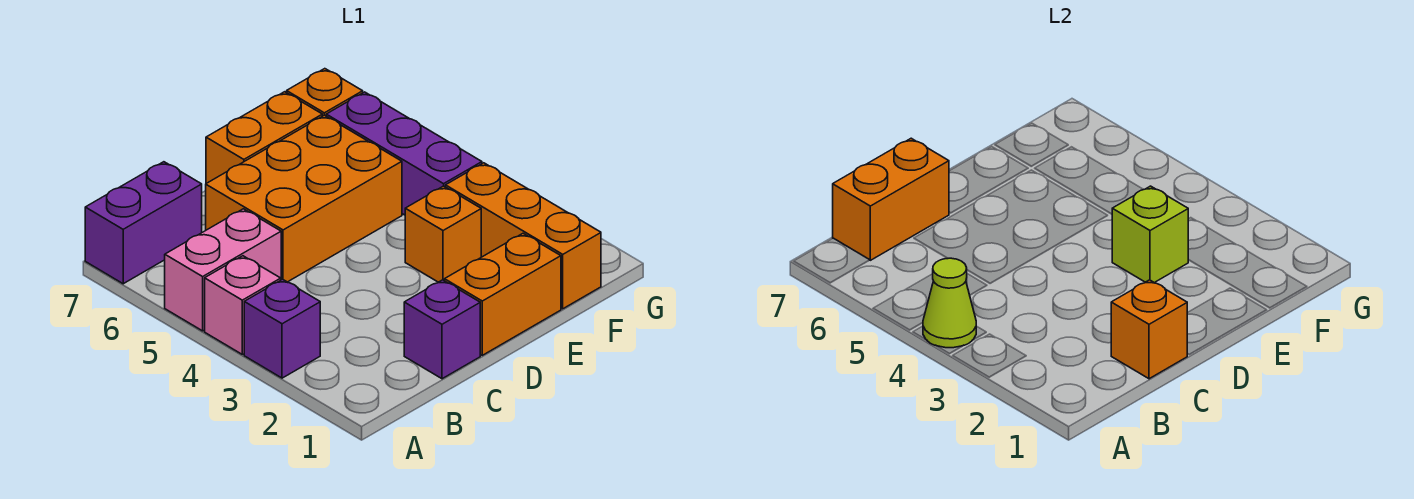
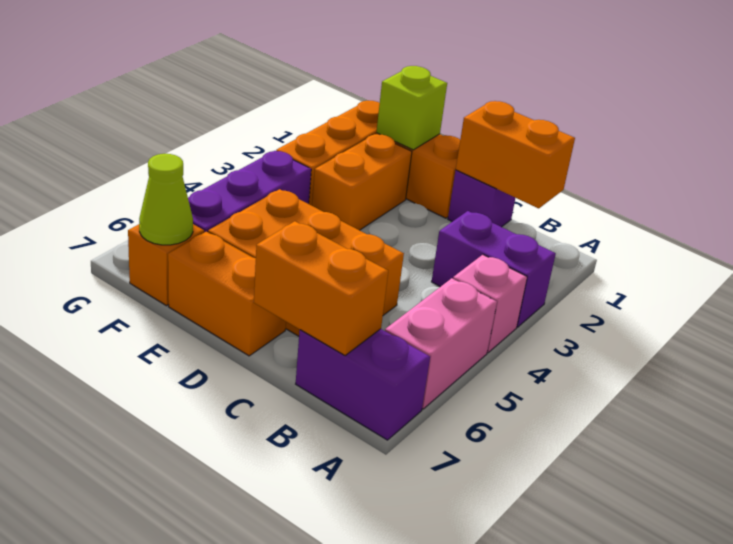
purple 1x1 brick [244,279,320,378] -> purple 1x2 brick [432,211,556,327]
lime 1x1 cone [923,258,976,348] -> lime 1x1 cone moved to [139,154,193,245]
pink 1x2 brick [165,209,281,331] -> pink 1x2 brick turned to [385,278,497,409]
orange 1x1 brick [1111,280,1187,379] -> orange 1x2 brick [456,101,575,208]
orange 1x1 brick [405,186,481,282] -> orange 1x2 brick [312,134,412,230]
lime 1x1 brick [1112,186,1188,283] -> lime 1x1 brick moved to [376,66,447,150]

